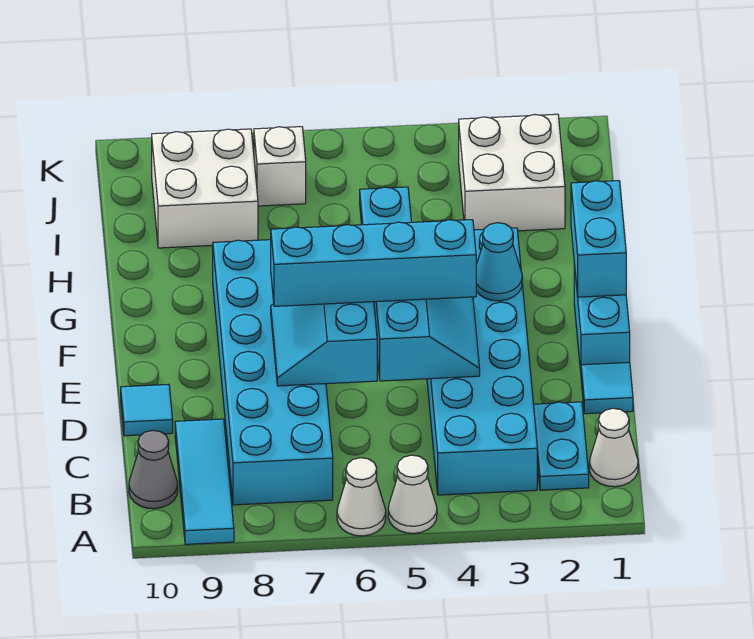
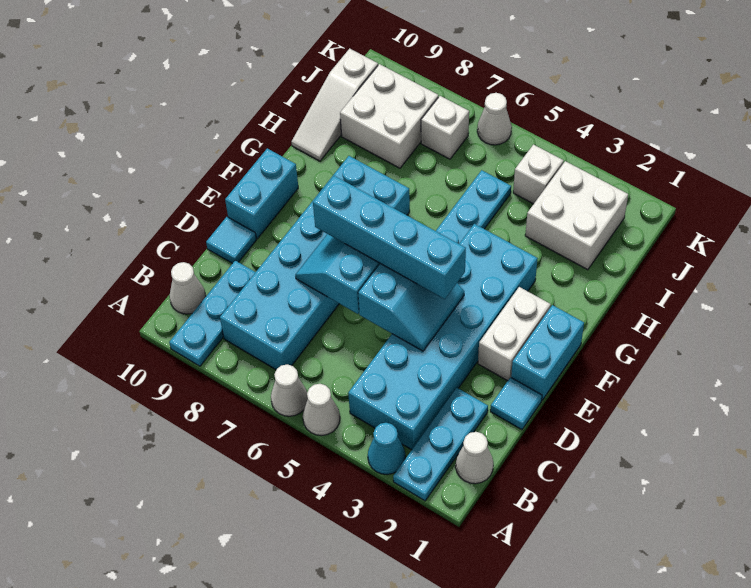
cyan 1x3 tile [175,419,234,544] -> cyan 1x3 plate [169,261,255,366]
cyan 1x2 plate [534,402,589,490] -> cyan 1x3 plate [393,388,488,501]
grey 1x1 cone [129,430,178,509] -> white 1x1 cone [170,262,206,314]
none -> white 1x2 brick [478,287,551,381]
cyan 1x2 brick [571,181,626,297] -> cyan 1x2 brick moved to [225,148,298,239]
cyan 1x1 cone [476,223,522,301] -> cyan 1x1 cone moved to [368,423,405,475]
none -> white 1x3 slope [292,48,378,161]
none -> white 1x1 brick [513,145,564,204]
none -> white 1x1 cone [477,93,512,145]

